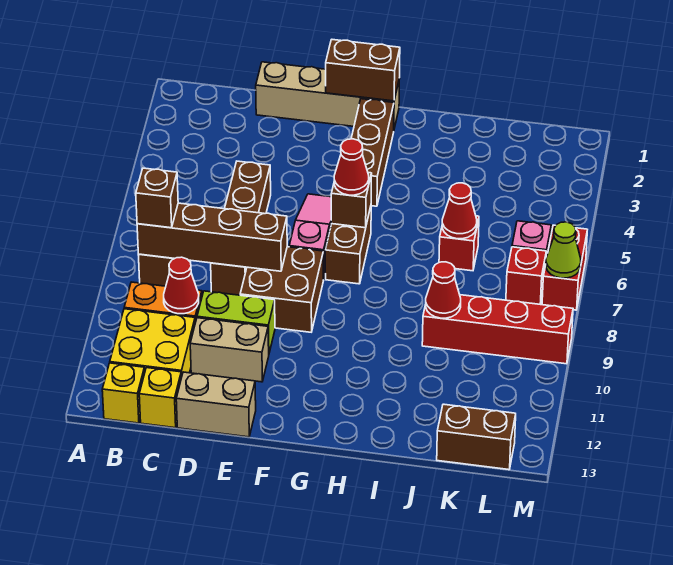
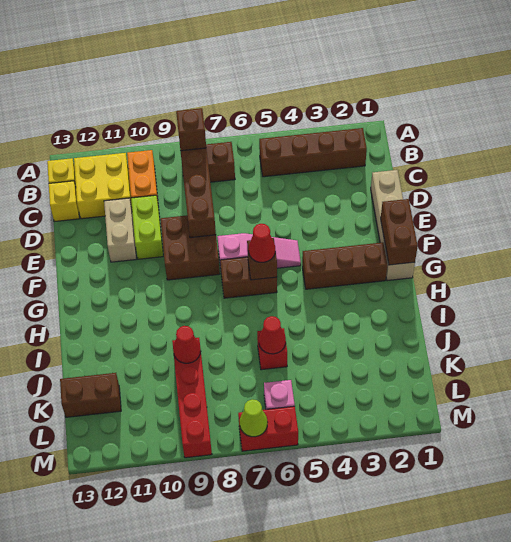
red 1x1 cone [164,257,199,314] -> none
brown 1x4 brick [211,161,271,295] -> brown 1x4 brick moved to [259,128,367,177]
tan 1x2 brick [176,372,256,437] -> none
brown 1x2 brick [437,404,516,470] -> brown 1x2 brick turned to [60,373,121,417]
red 1x1 brick [506,247,546,304] -> none

